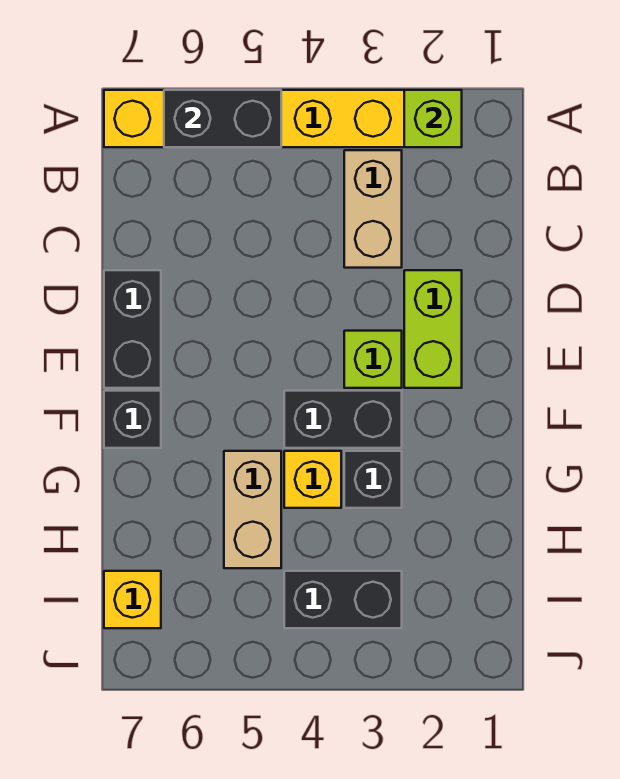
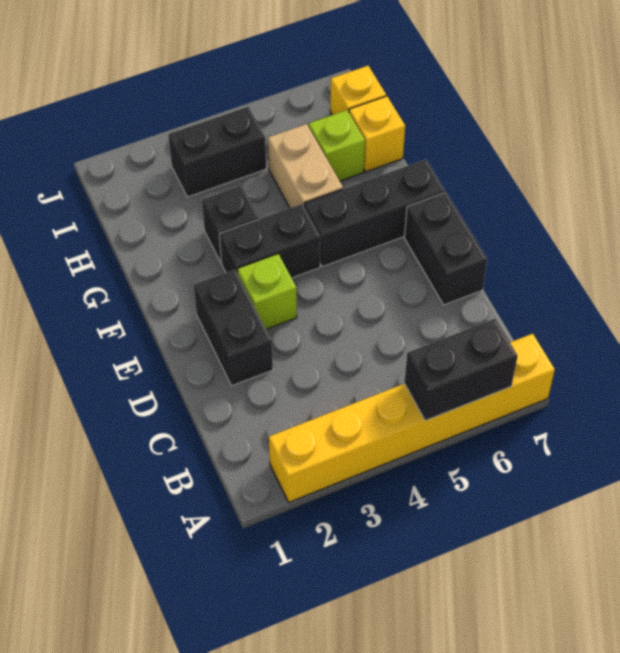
lime 1x1 brick [404,90,462,147] -> lime 1x1 brick moved to [309,110,365,181]
tan 1x2 brick [344,150,402,268] -> none
lime 1x2 brick [404,270,462,388] -> black 1x2 brick [194,270,273,386]
black 1x1 brick [104,391,161,448] -> black 1x3 brick [304,159,445,267]
yellow 1x1 brick [284,451,341,508] -> yellow 1x1 brick moved to [349,96,405,172]

